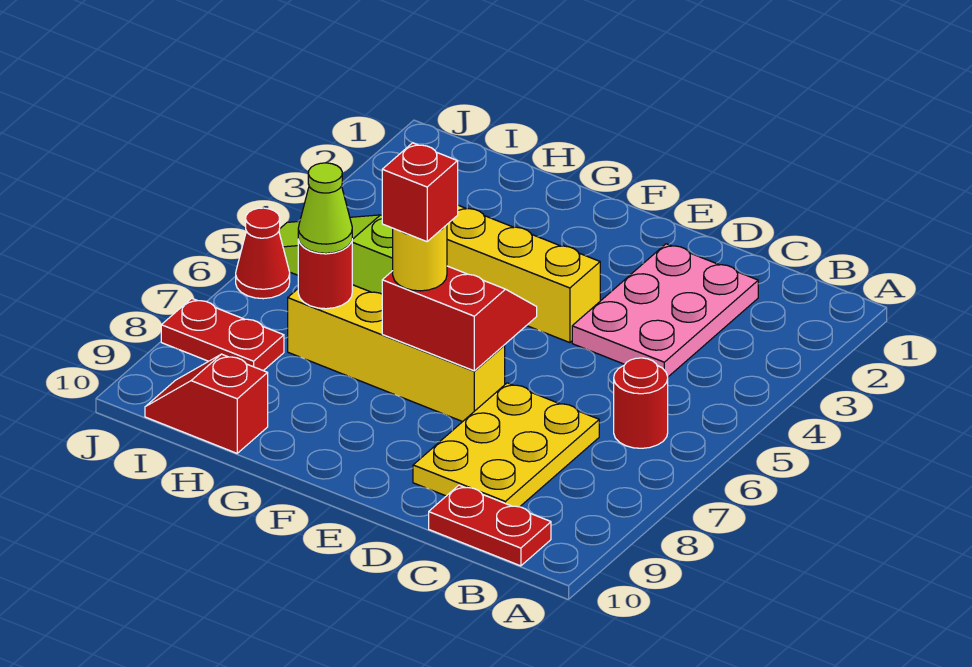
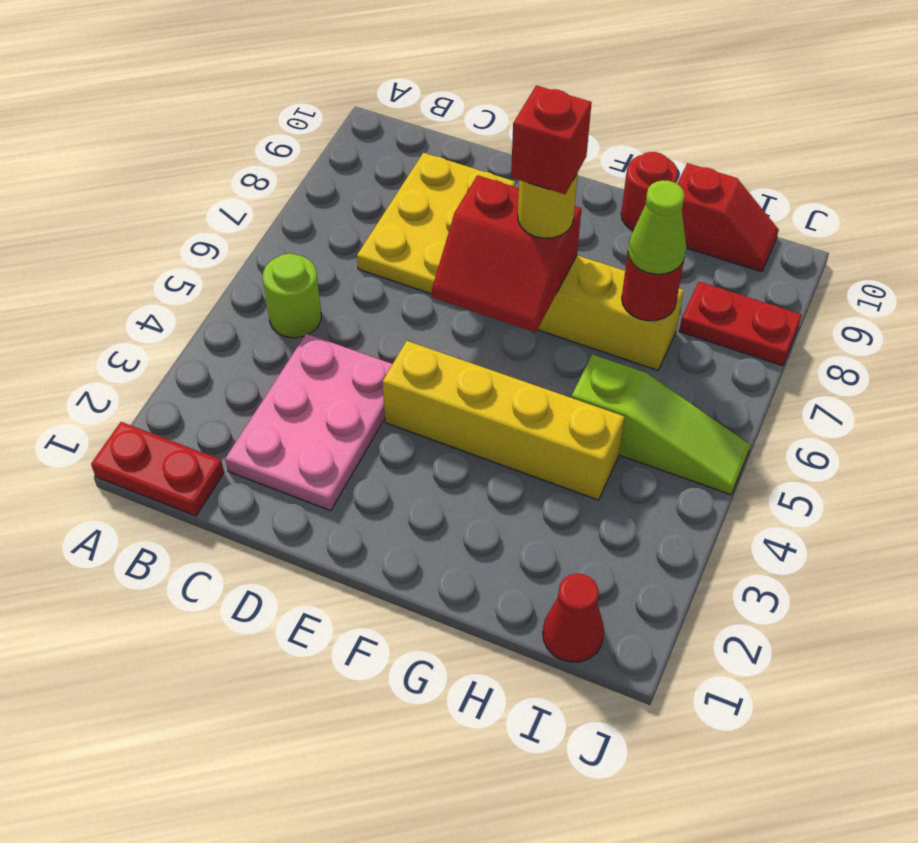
none -> lime 1x1 round brick [263,254,321,338]
red 1x1 round brick [614,358,668,448] -> red 1x1 round brick moved to [621,152,678,230]
red 1x2 plate [429,485,551,566] -> red 1x2 plate moved to [91,422,224,516]
red 1x1 cone [236,208,290,299] -> red 1x1 cone moved to [543,574,604,662]

